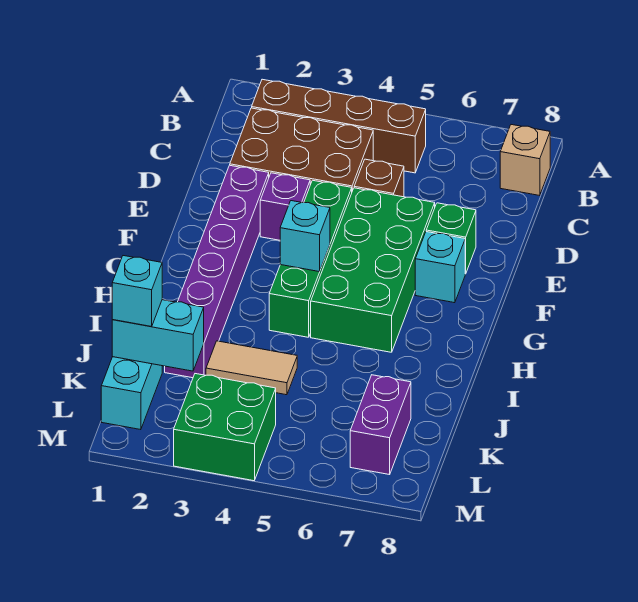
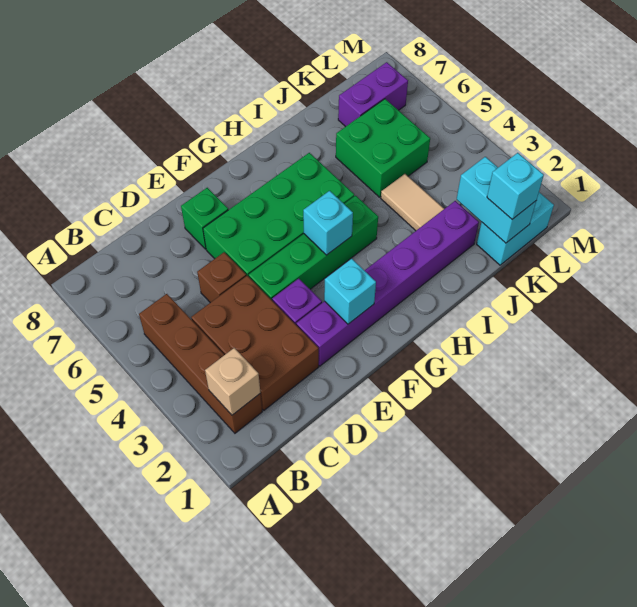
tan 1x1 brick [500,125,550,196] -> tan 1x1 brick moved to [205,348,260,415]
cyan 1x1 brick [415,232,465,303] -> cyan 1x1 brick moved to [324,258,376,324]
green 2x2 brick [174,374,276,481] -> green 2x2 brick moved to [336,99,430,197]

